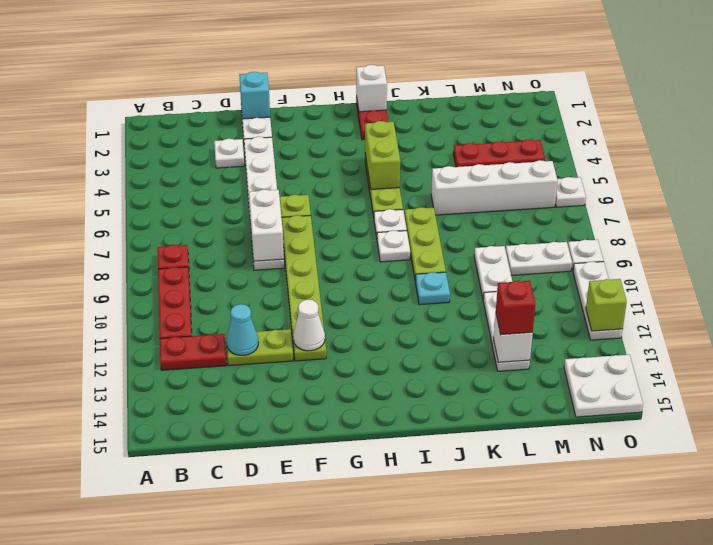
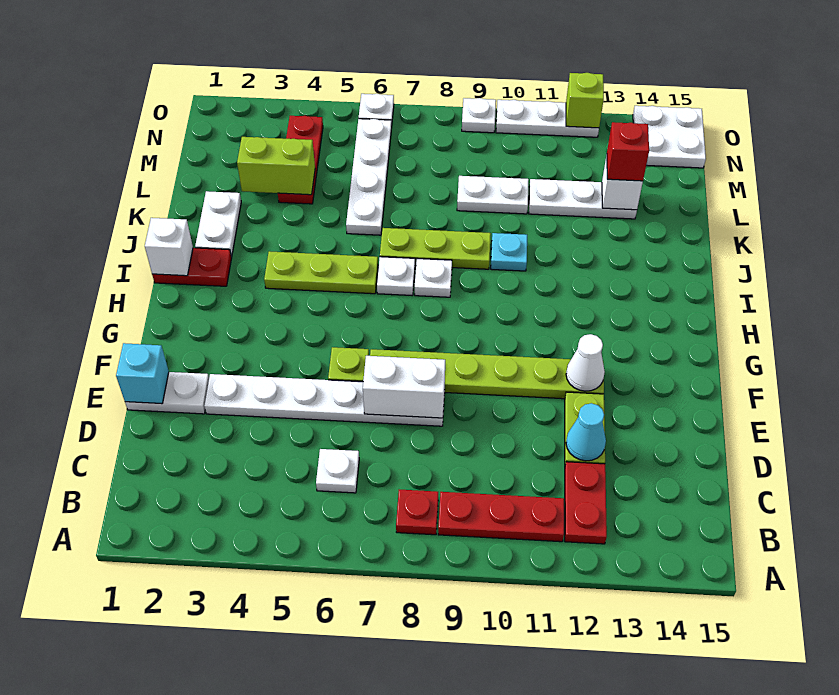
white 1x1 plate [214,139,244,168] -> white 1x1 plate moved to [316,449,359,493]
lime 1x2 brick [365,121,400,189] -> lime 1x2 brick moved to [237,137,315,195]
white 1x4 brick [431,160,558,215] -> white 1x4 plate [346,119,391,235]
white 1x2 plate [506,242,572,275] -> white 1x2 plate moved to [195,191,241,257]

